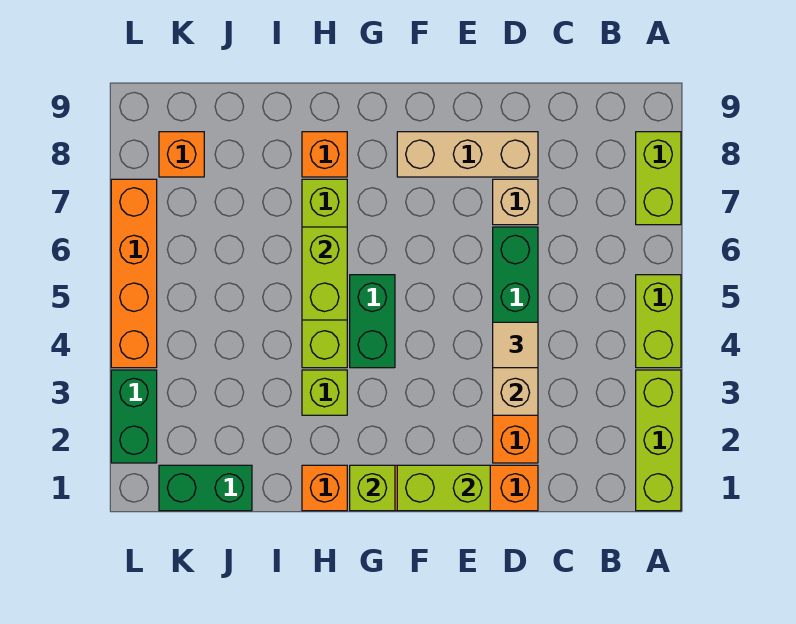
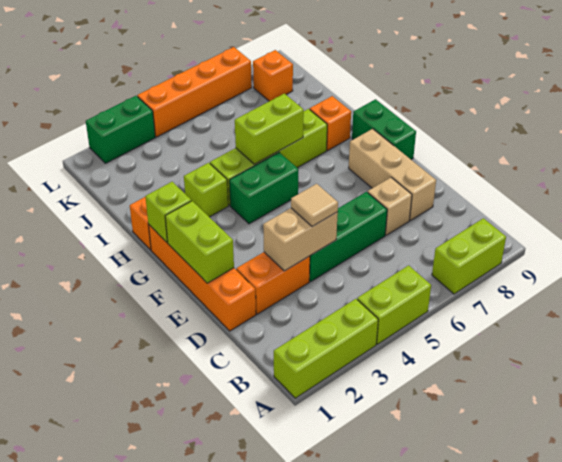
green 1x2 brick [159,465,252,511] -> green 1x2 brick moved to [352,99,416,159]

